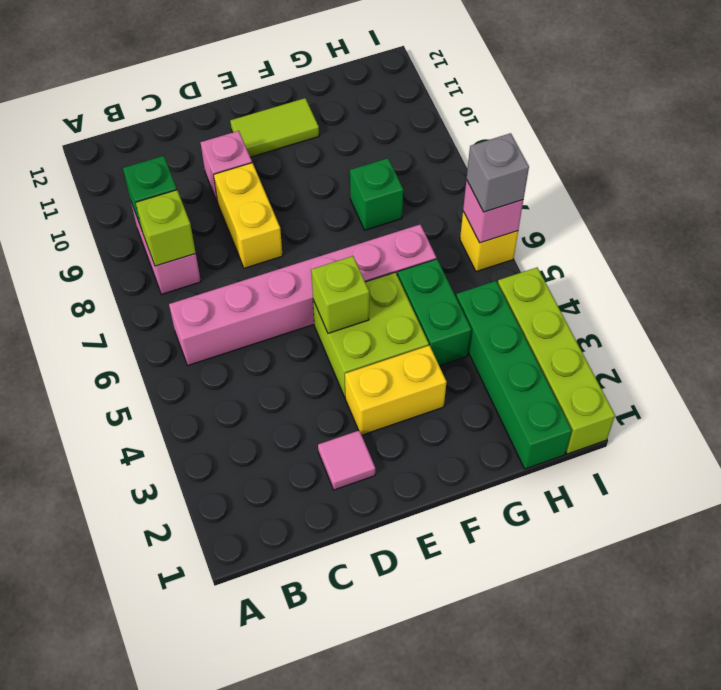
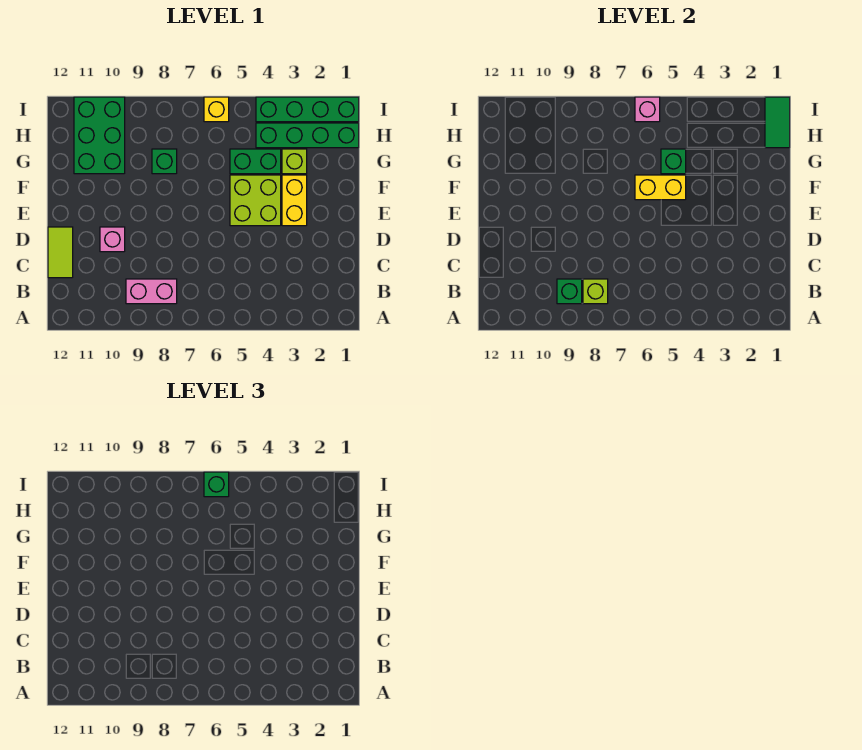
pink 1x6 brick [169,225,436,365] -> none
pink 1x1 tile [318,431,375,490] -> none
yellow 1x2 brick [214,163,283,268] -> yellow 1x2 brick moved to [635,175,686,200]
lime 1x1 brick [311,256,369,333] -> lime 1x1 brick moved to [282,149,307,174]
lime 1x2 tile [230,98,319,157] -> lime 1x2 tile moved to [48,227,73,278]
none -> green 1x1 brick [661,149,686,174]
none -> green 2x3 brick [74,97,125,174]
none -> green 1x2 tile [765,97,790,148]
lime 1x4 brick [498,268,615,454] -> green 1x4 brick [256,97,359,122]
grey 1x1 brick [467,133,529,212] -> green 1x1 brick [204,472,229,497]

